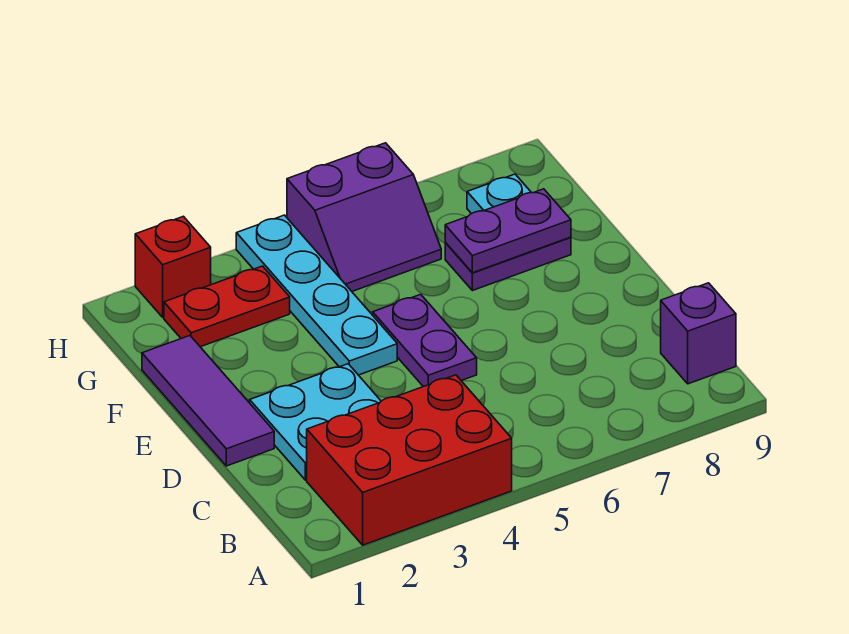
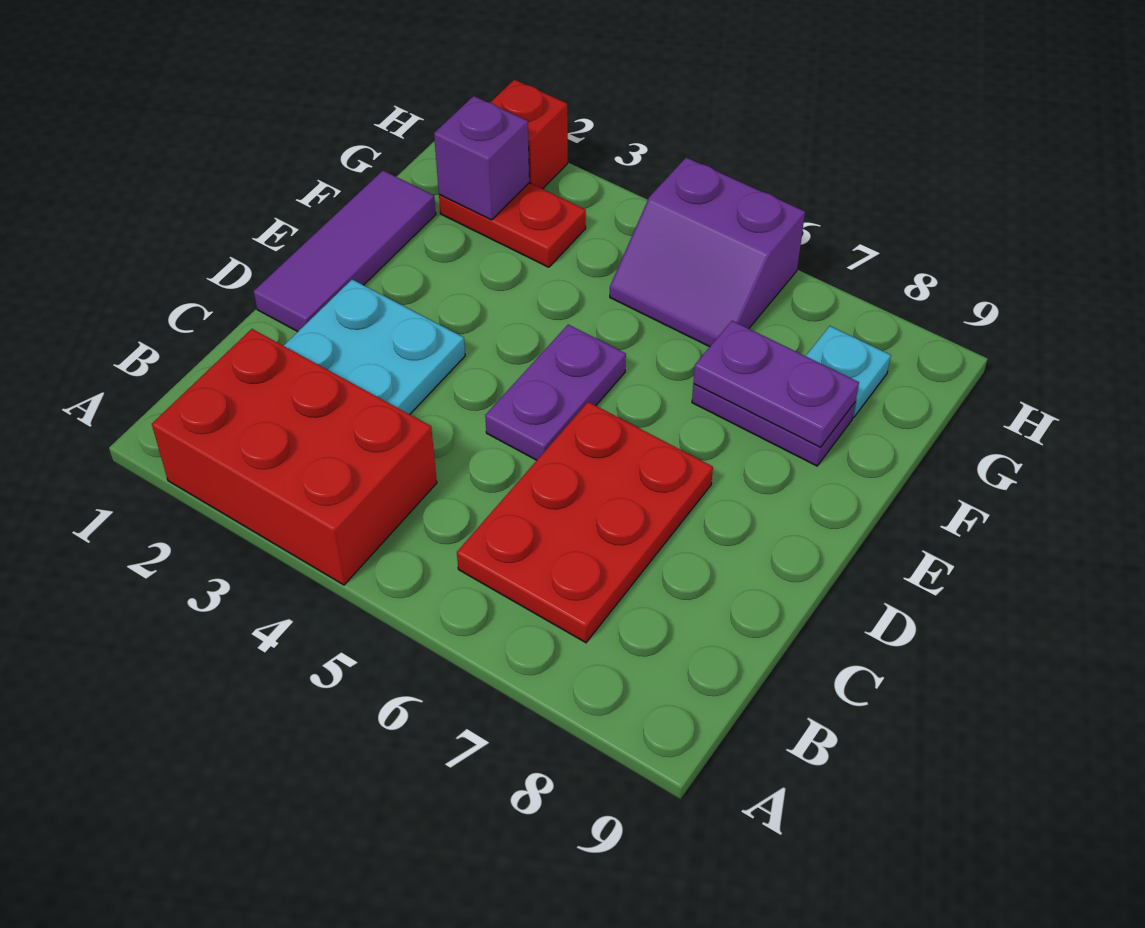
none -> red 2x3 plate [457,402,713,643]
purple 1x1 brick [661,283,736,384] -> purple 1x1 brick moved to [434,96,529,220]
cyan 1x4 plate [236,215,397,375] -> none

